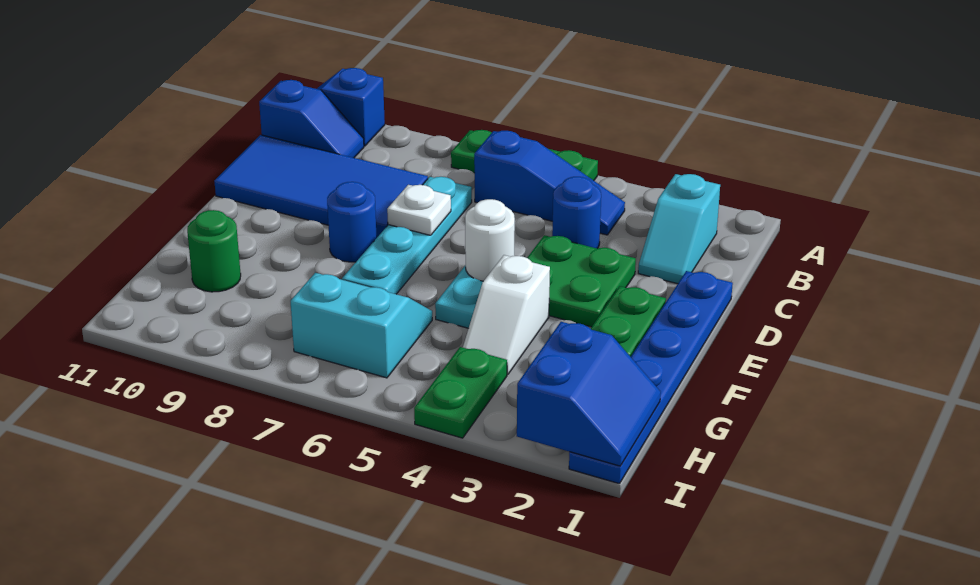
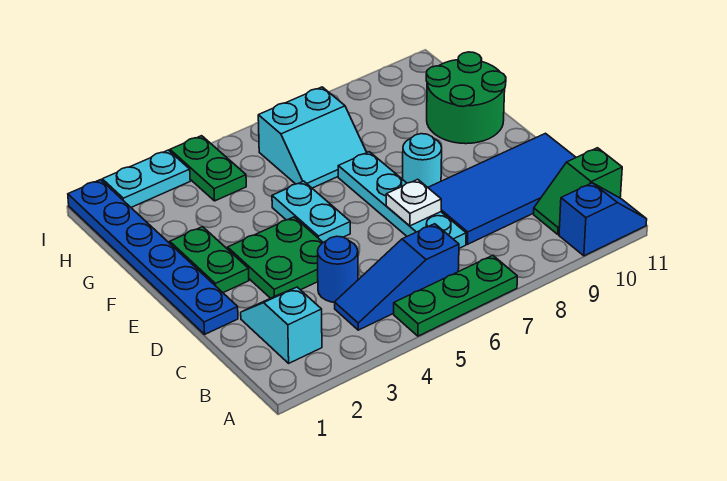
blue 1x2 slope [259,80,364,158] -> green 1x2 slope [534,148,622,235]
white 1x1 round brick [465,199,515,281] -> none
blue 1x1 round brick [327,182,377,262] -> cyan 1x1 round brick [403,134,442,187]
white 1x2 slope [463,255,550,375] -> none
green 1x1 round brick [187,210,241,292] -> green 2x2 round brick [426,52,506,144]
blue 2x2 slope [517,322,661,466] -> none
none -> cyan 1x2 plate [102,150,190,207]

